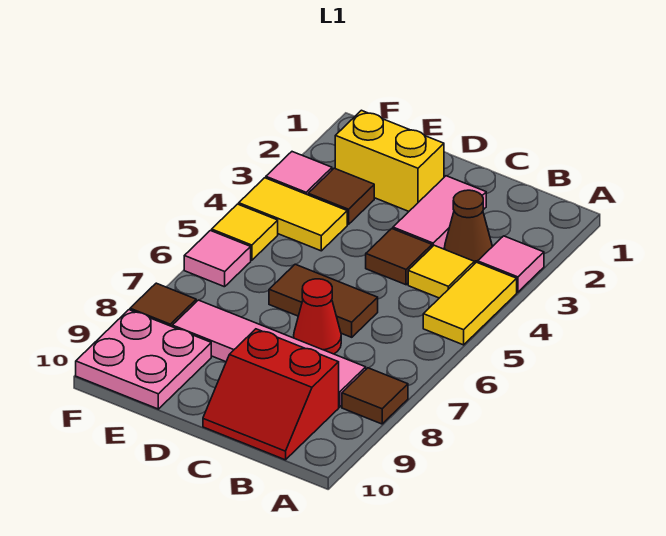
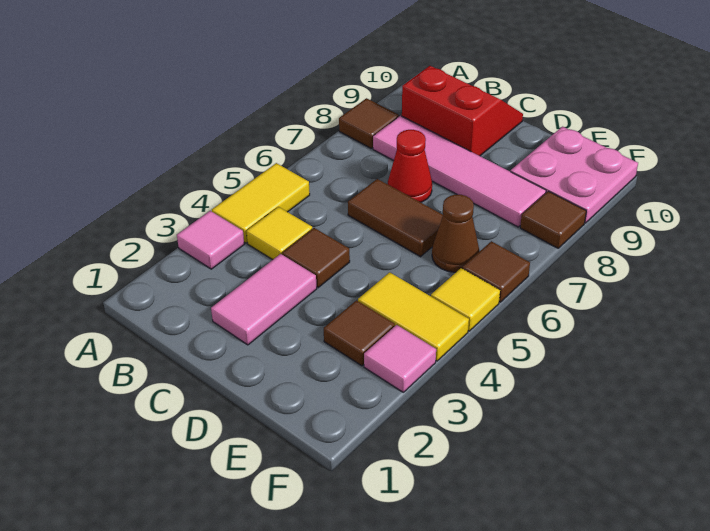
brown 1x1 cone [445,190,492,264] -> brown 1x1 cone moved to [432,195,479,272]
yellow 1x2 brick [335,110,444,211] -> none
pink 1x1 tile [184,231,251,287] -> brown 1x1 tile [462,241,530,302]

